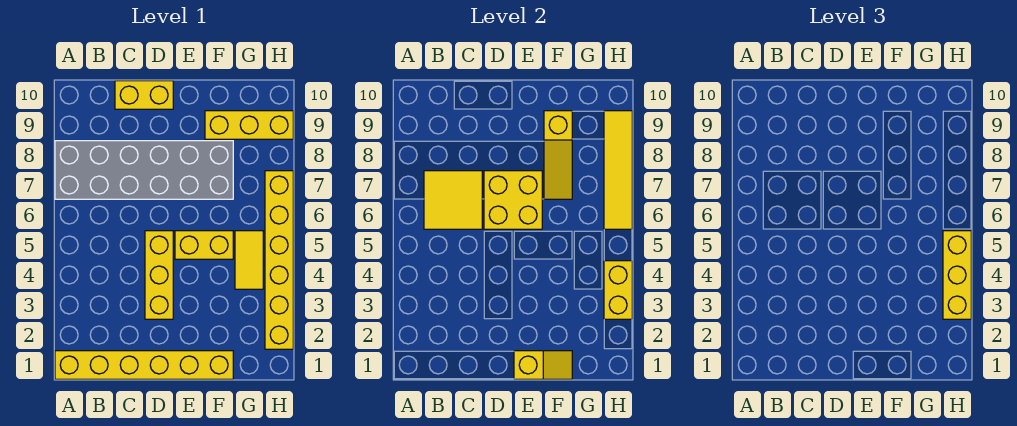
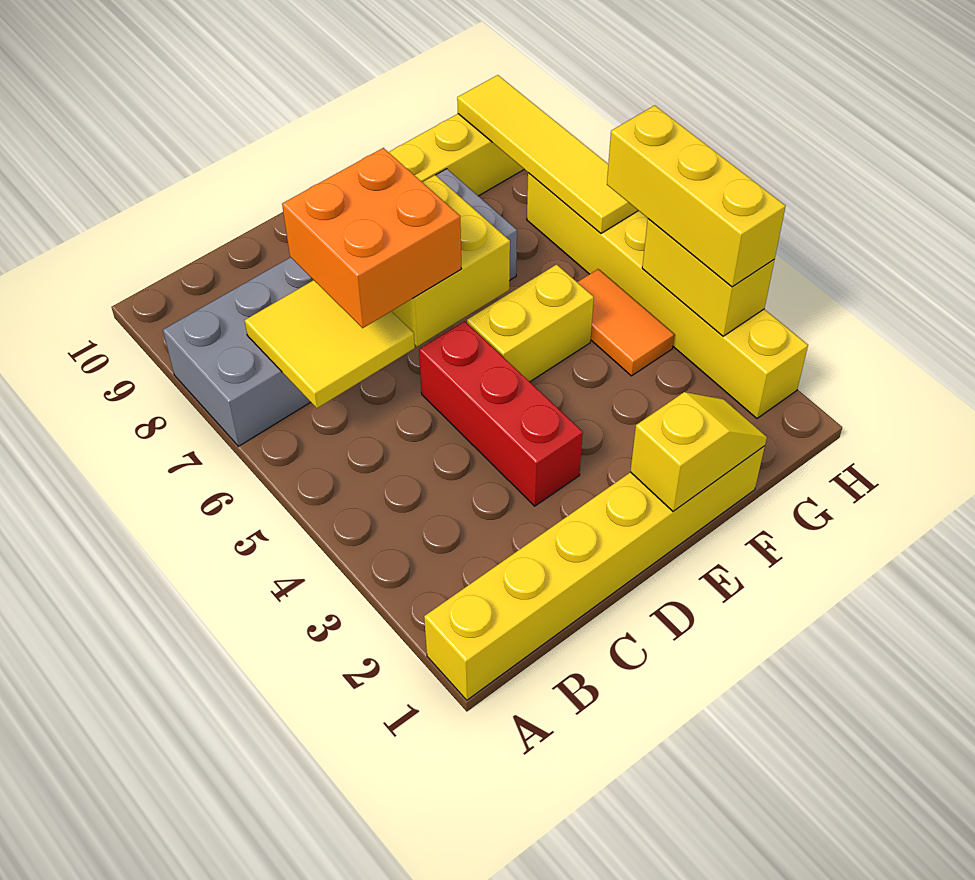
none -> orange 2x2 brick [282,148,461,328]
yellow 1x2 brick [115,81,173,109] -> none
yellow 1x3 brick [145,231,173,319] -> red 1x3 brick [419,321,583,506]
yellow 1x3 slope [544,111,572,199] -> none
yellow 1x2 tile [235,231,263,289] -> orange 1x2 tile [577,269,674,376]

